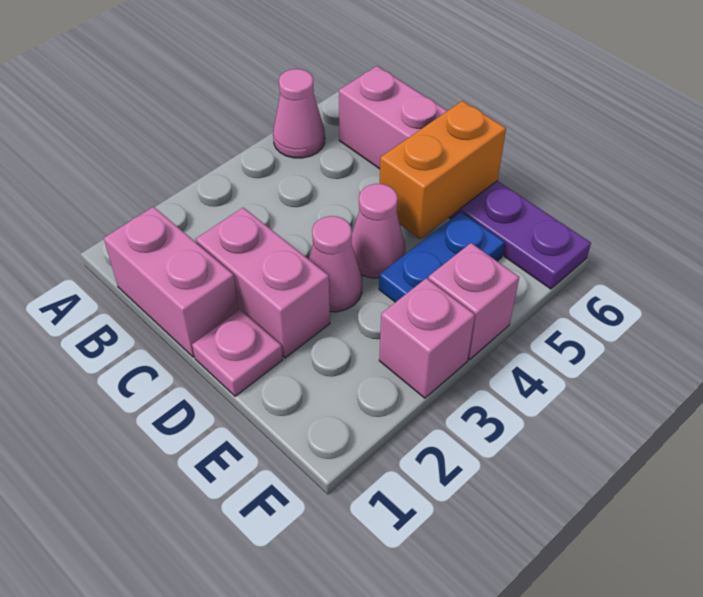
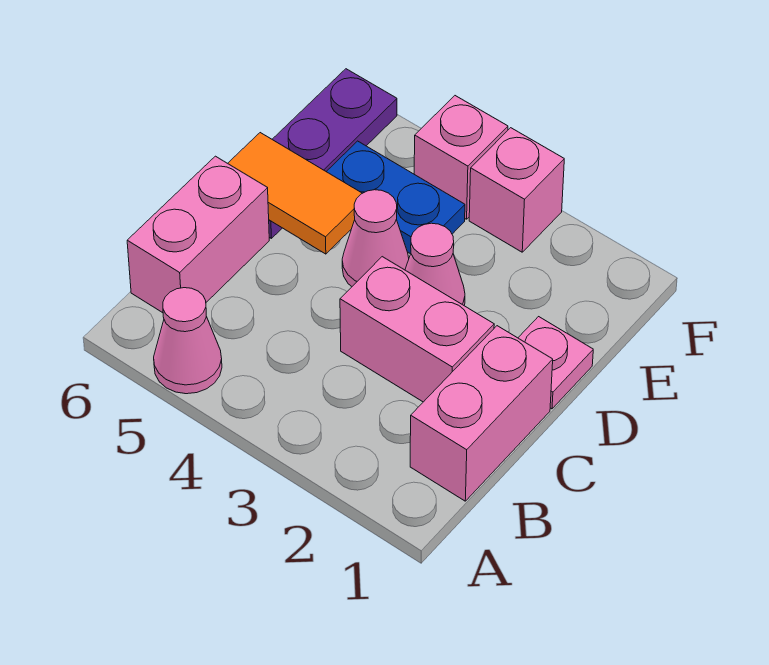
pink 1x2 brick [196,208,330,358] -> pink 1x2 brick turned to [340,257,494,402]
orange 1x2 brick [380,101,506,239] -> orange 1x2 tile [228,133,362,254]

